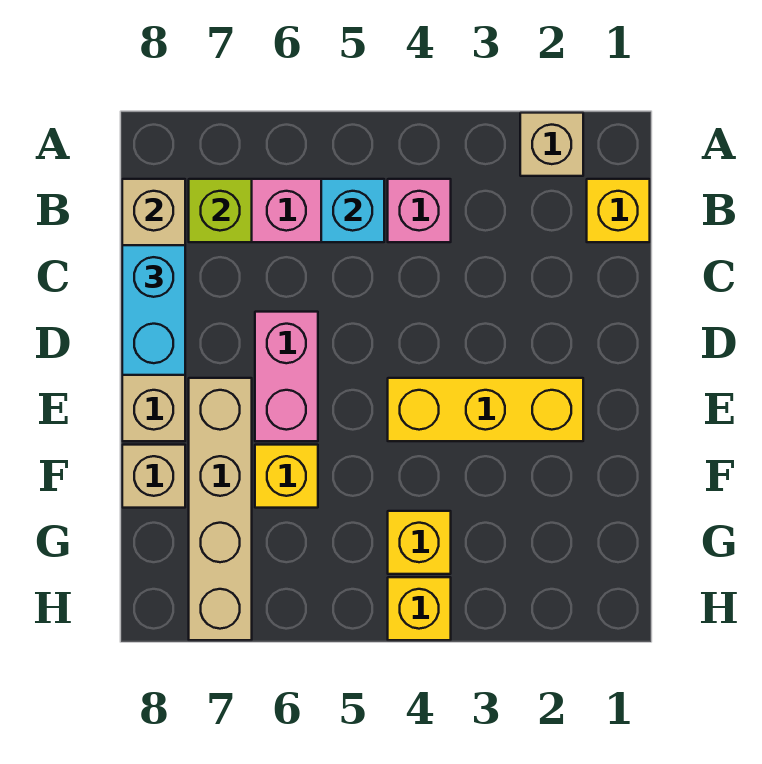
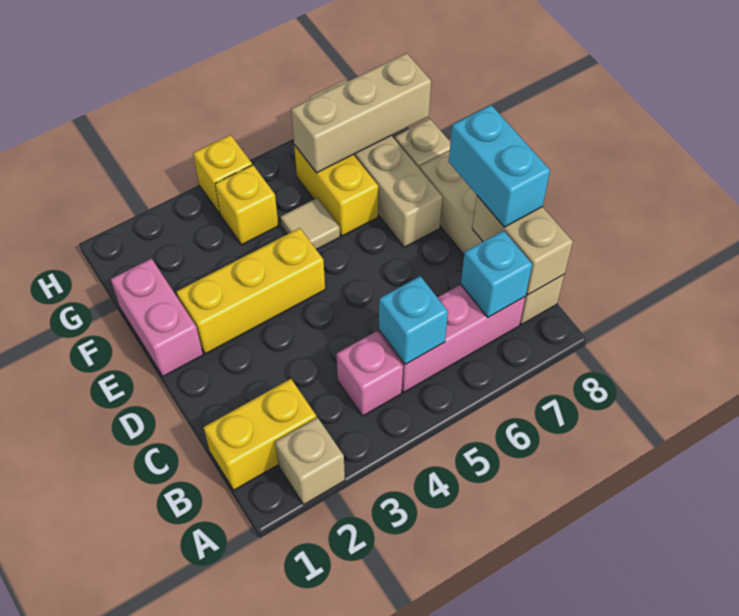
yellow 1x1 brick [587,179,650,242] -> yellow 1x2 brick [203,379,316,490]
lime 1x1 brick [189,179,252,242] -> cyan 1x1 brick [461,231,532,317]
pink 1x2 brick [255,312,318,441] -> pink 1x2 brick moved to [111,259,203,376]
none -> tan 1x1 tile [281,198,340,250]
yellow 1x1 brick [255,445,318,508] -> yellow 1x2 brick [294,145,378,236]
none -> tan 1x3 brick [291,53,431,173]

